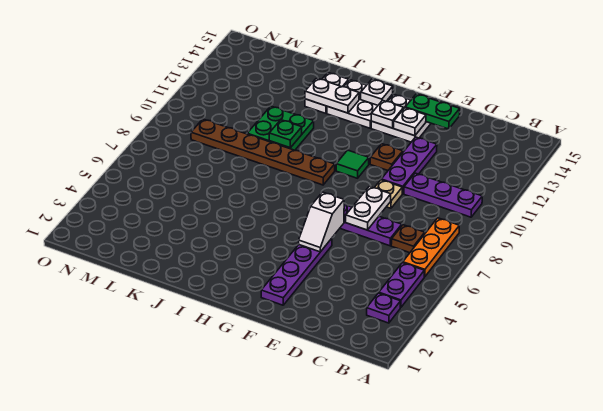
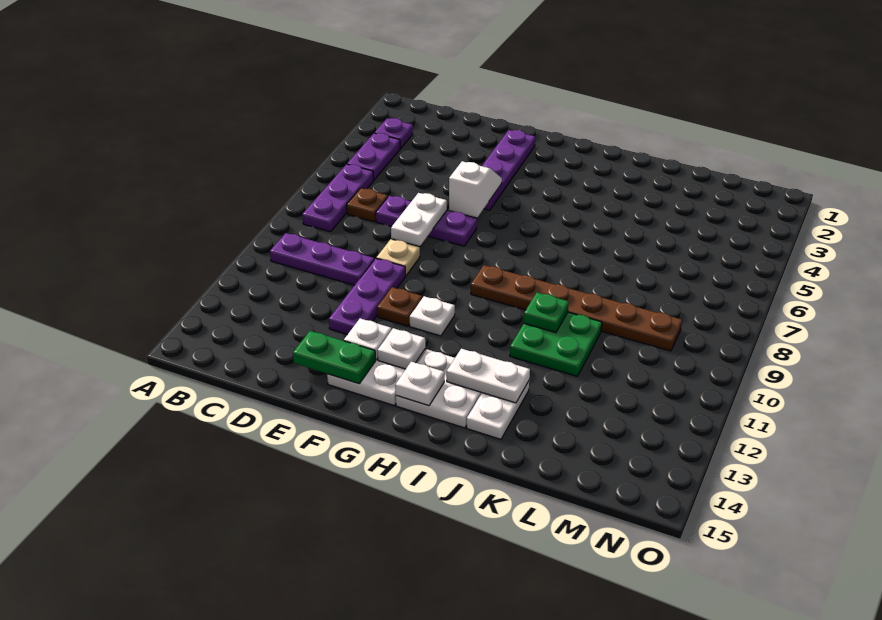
orange 1x3 plate [403,218,459,277] -> purple 1x3 plate [302,164,373,232]
green 1x1 tile [336,150,369,178] -> none
none -> white 1x1 plate [410,296,455,336]

